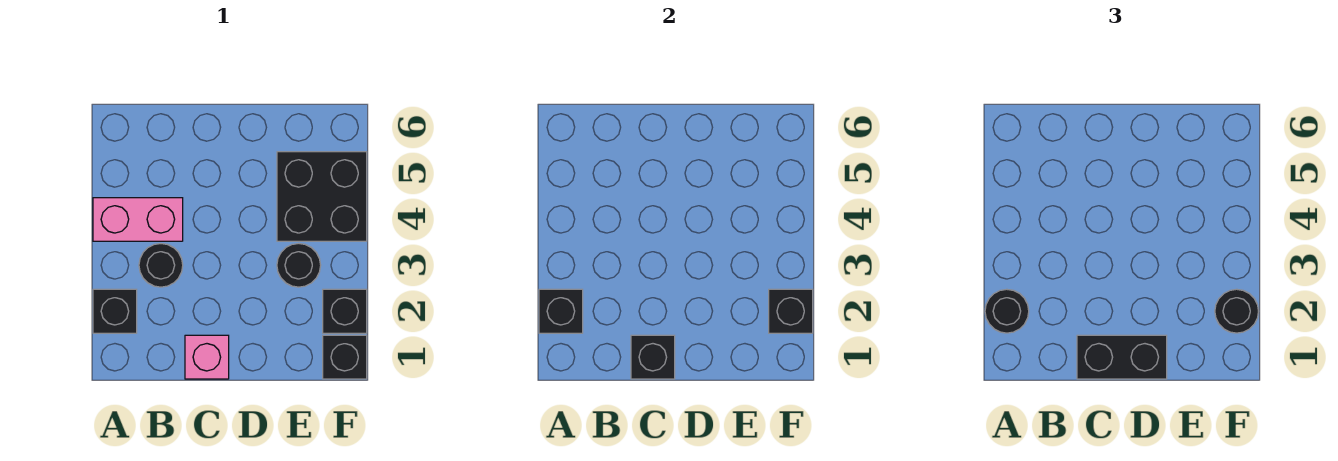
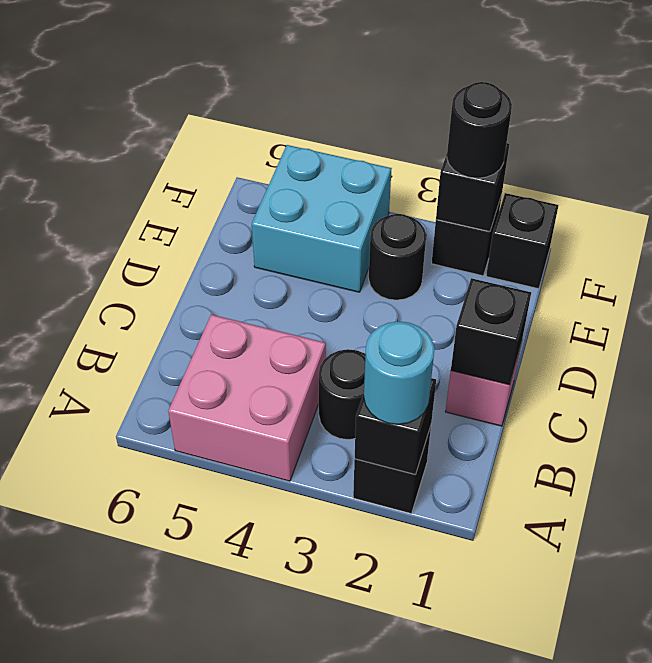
black 1x1 round brick [985,289,1029,333] -> cyan 1x1 round brick [364,321,435,424]
pink 1x2 brick [93,198,183,241] -> pink 2x2 brick [168,315,326,481]
black 1x2 brick [1077,335,1167,379] -> none
black 2x2 brick [277,152,367,241] -> cyan 2x2 brick [252,145,392,292]

